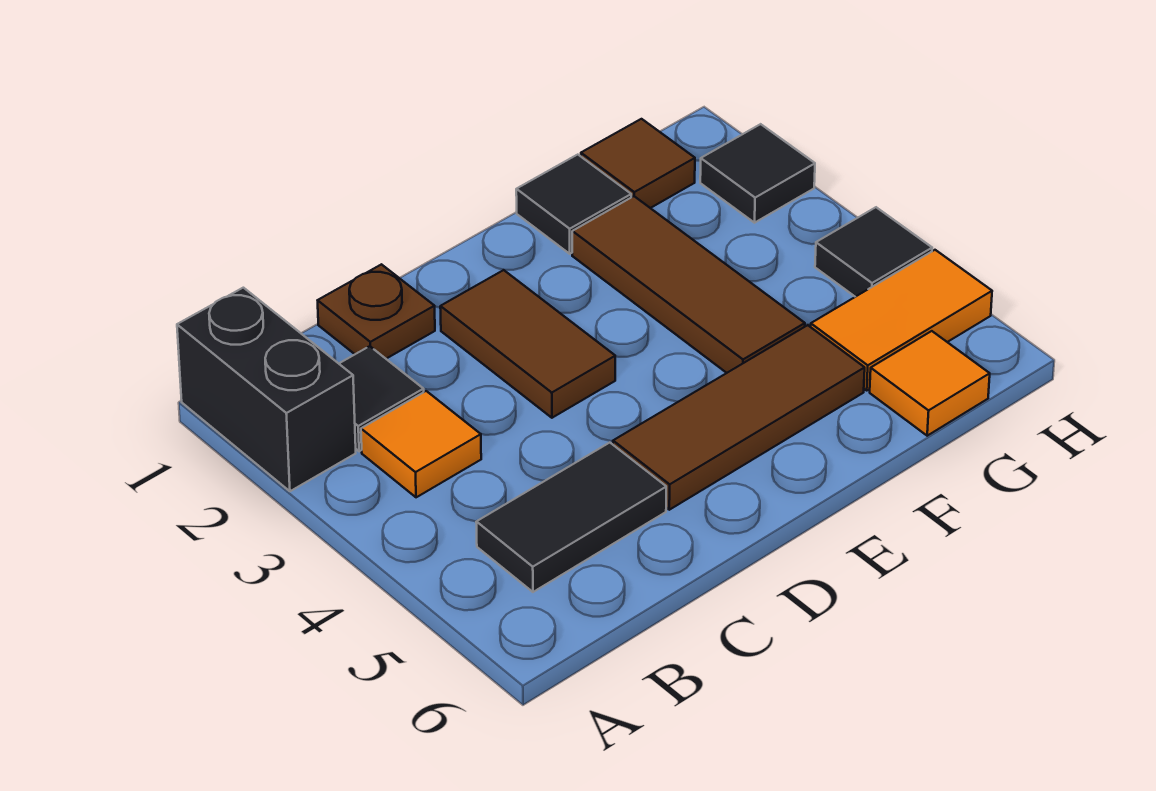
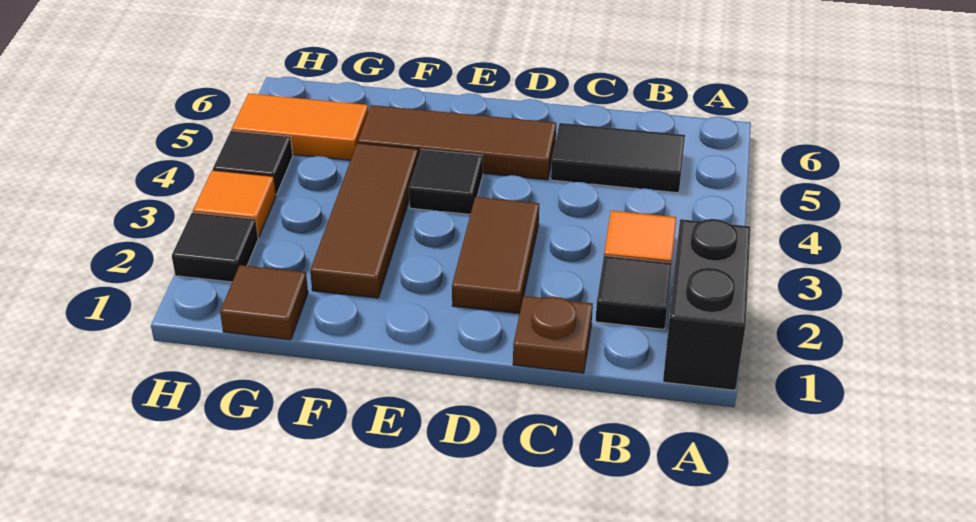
black 1x1 tile [516,155,631,254] -> black 1x1 tile moved to [409,149,483,214]
orange 1x1 tile [870,331,990,436] -> orange 1x1 tile moved to [193,170,276,237]

